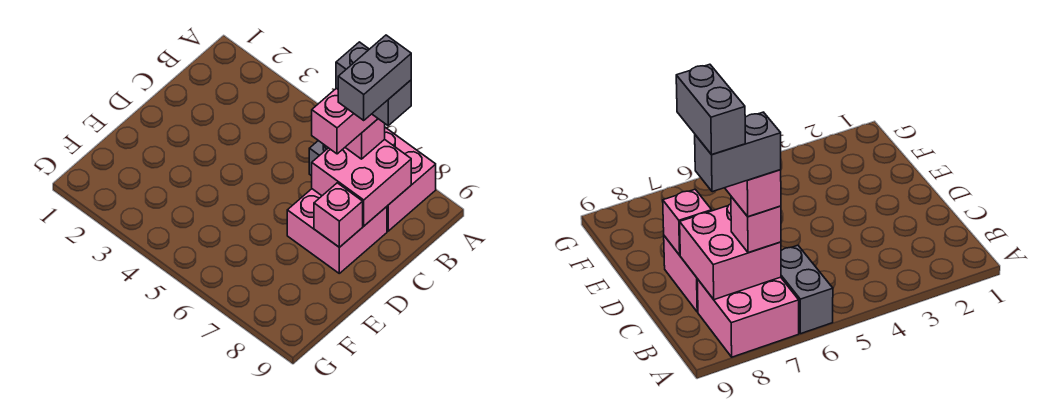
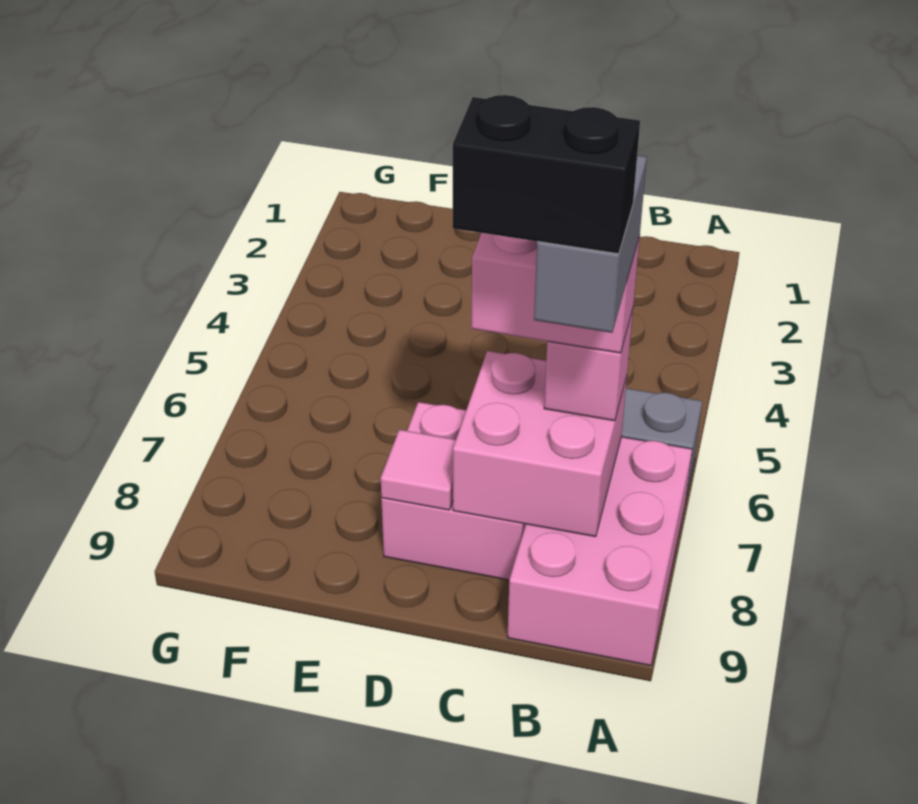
pink 2x2 brick [385,127,436,231] -> pink 2x3 brick [507,437,692,666]
grey 1x2 brick [338,35,411,120] -> black 1x2 brick [453,95,640,254]
pink 1x1 brick [314,183,363,247] -> pink 1x1 tile [381,430,456,510]

